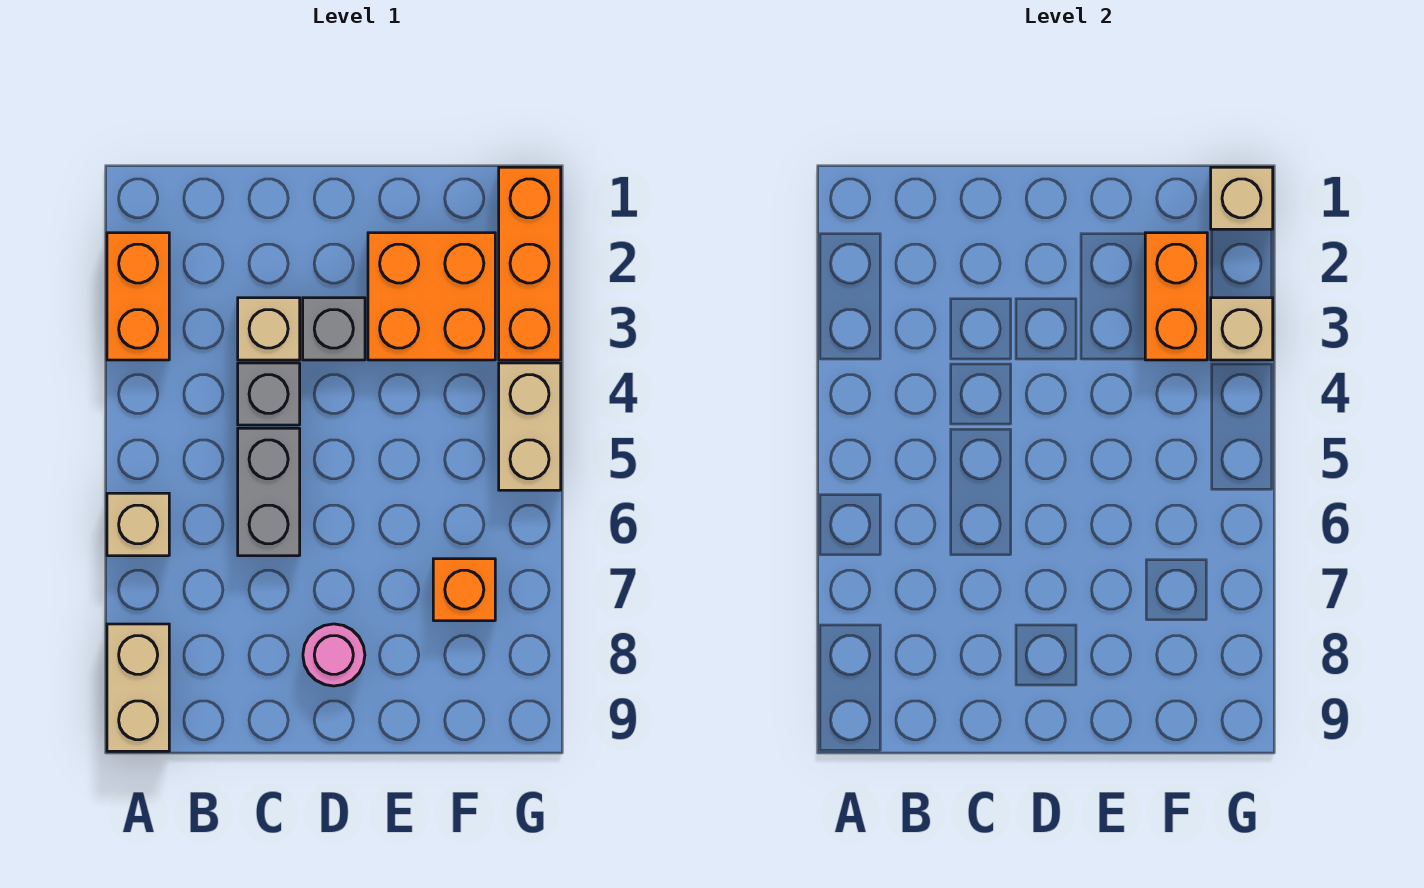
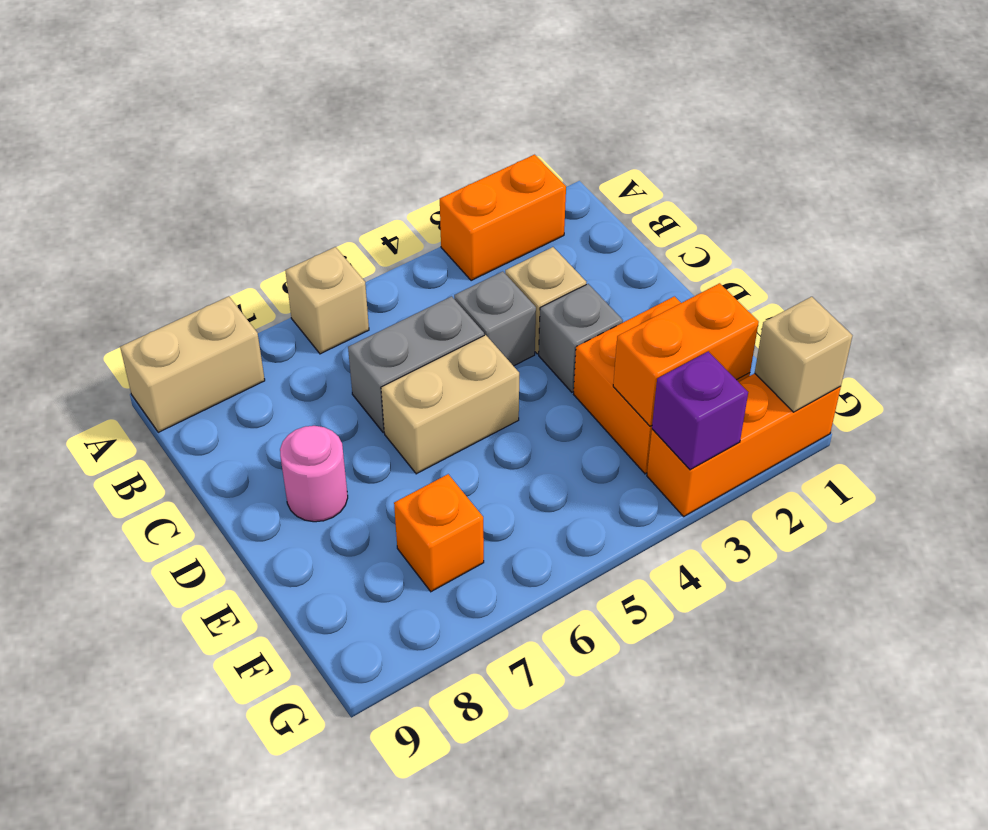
tan 1x1 brick [1211,298,1273,360] -> purple 1x1 brick [652,351,748,470]
tan 1x2 brick [499,363,561,490] -> tan 1x2 brick moved to [381,335,519,474]

